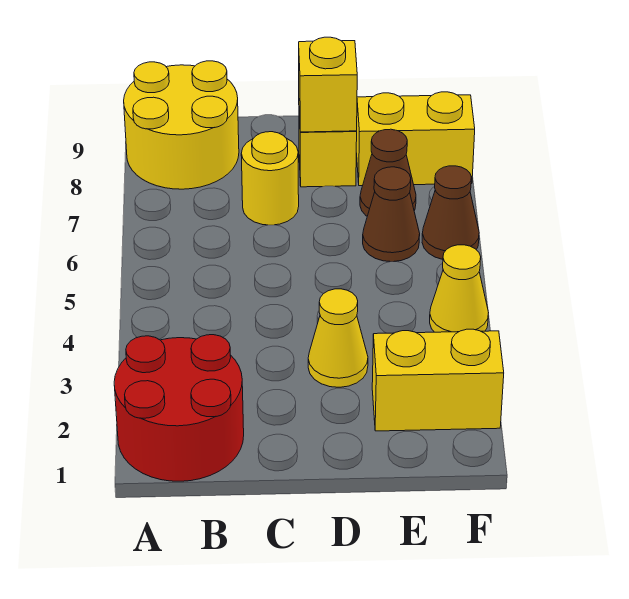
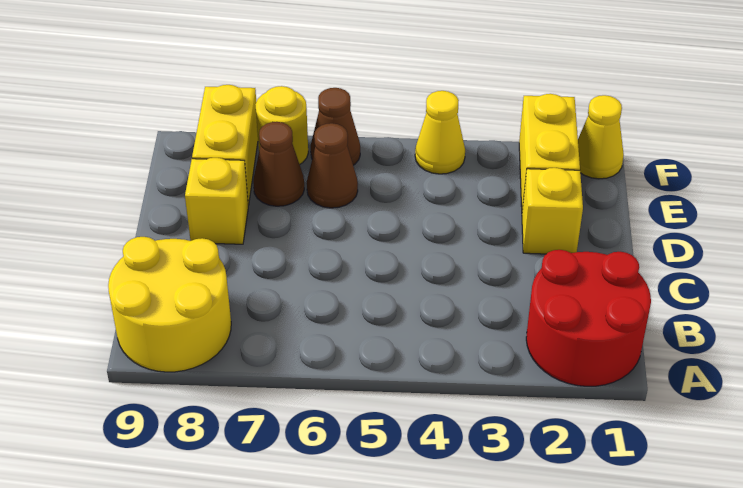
yellow 1x1 round brick [241,132,299,225] -> yellow 1x1 round brick moved to [255,86,308,164]
yellow 1x1 cone [308,289,368,387] -> yellow 1x1 cone moved to [578,95,624,179]
yellow 1x1 brick [299,37,357,132] -> yellow 1x1 brick moved to [522,168,583,254]

